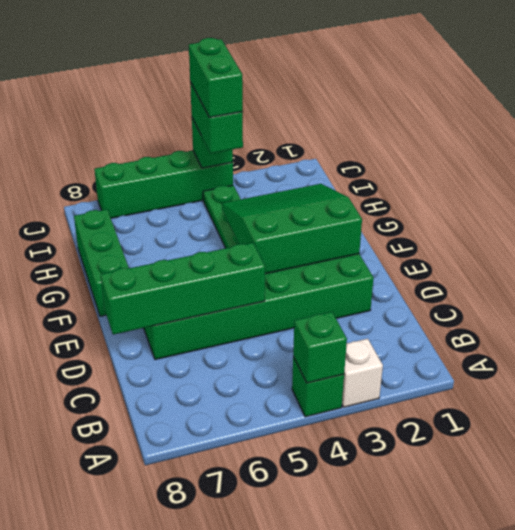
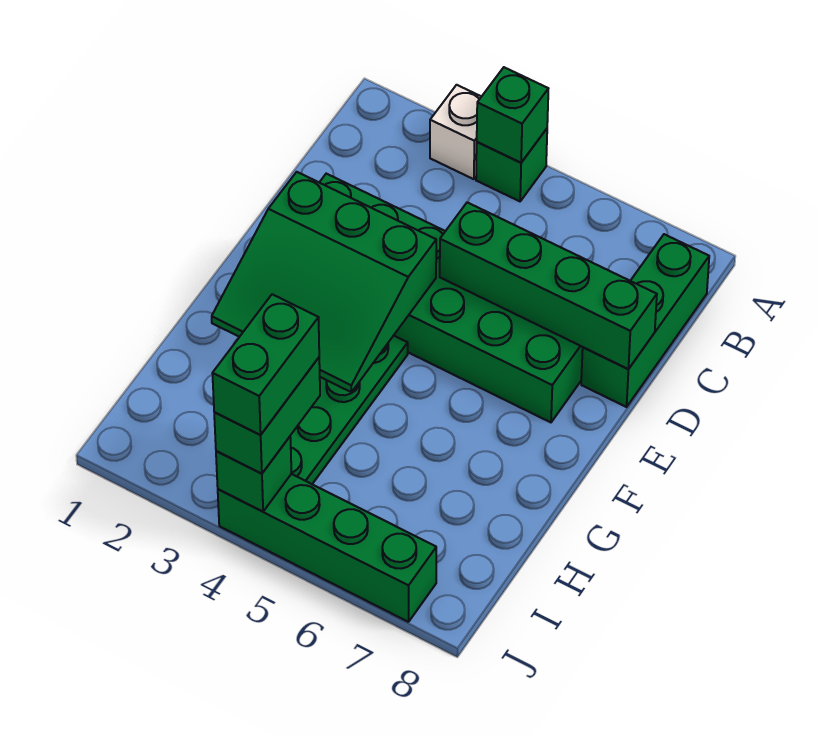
green 1x3 brick [74,209,129,316] -> green 1x3 brick moved to [581,234,709,407]

